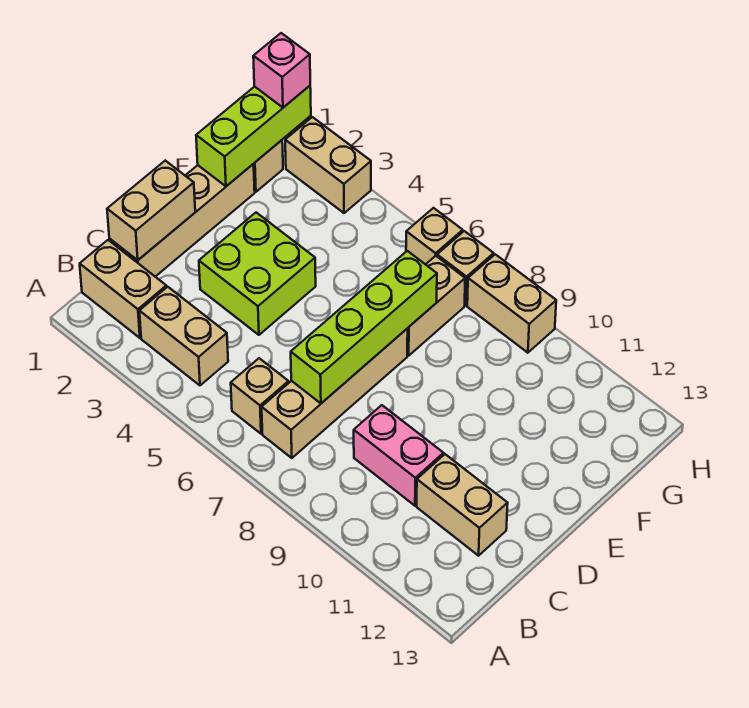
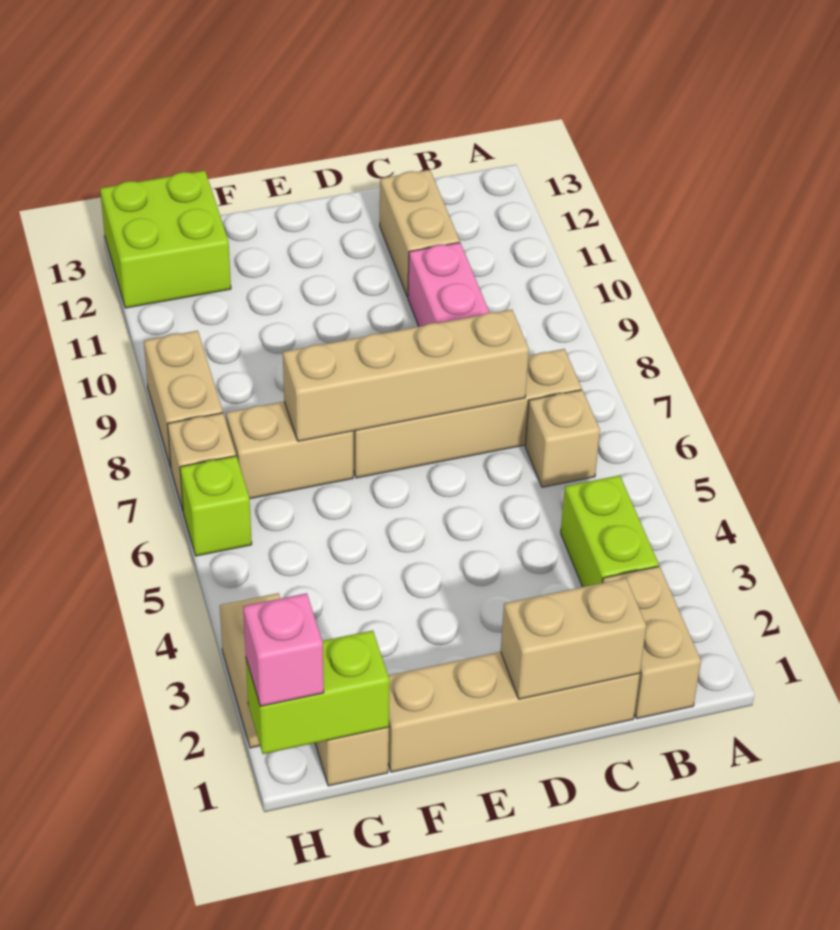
tan 1x2 brick [139,287,228,385] -> lime 1x2 brick [561,475,659,587]
lime 1x4 brick [291,251,437,403] -> tan 1x4 brick [283,310,529,441]
lime 2x2 brick [199,213,316,335] -> lime 2x2 brick moved to [100,171,231,308]
lime 1x3 brick [196,86,311,186] -> lime 1x2 brick [246,630,390,754]
tan 1x1 brick [406,208,463,265] -> lime 1x1 brick [180,456,252,556]

